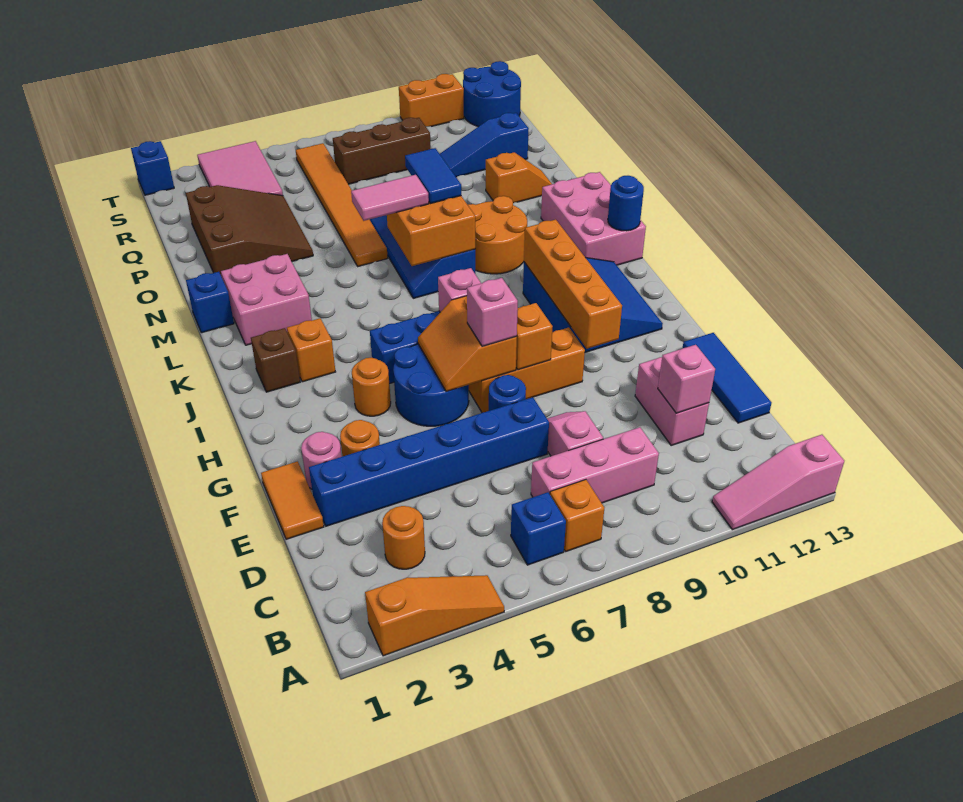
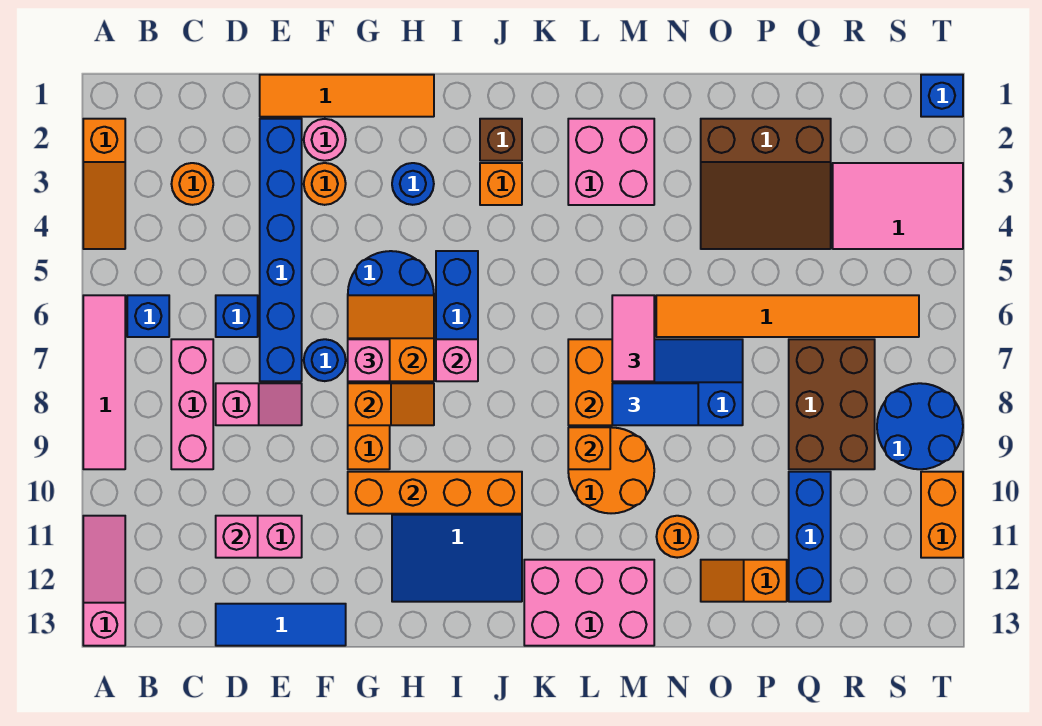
none -> pink 1x4 tile [83,295,125,469]
orange 1x1 brick [550,480,604,551] -> orange 1x1 brick moved to [568,427,610,469]
orange 1x2 tile [261,461,324,539] -> orange 1x4 tile [260,75,434,117]
orange 1x1 round brick [352,358,391,416] -> orange 1x1 round brick moved to [656,516,698,558]
blue 1x1 round brick [608,176,644,231] -> blue 1x1 round brick moved to [392,163,434,205]
blue 1x1 brick [186,272,234,333] -> blue 1x1 brick moved to [216,295,258,337]
orange 1x2 slope [486,152,552,203] -> orange 1x2 slope turned to [701,560,787,602]
blue 1x3 slope [440,113,529,177] -> blue 1x3 brick [789,472,831,602]
brown 1x3 brick [333,118,431,184] -> brown 2x3 brick [789,339,875,469]
blue 2x2 round brick [463,61,521,127] -> blue 2x2 round brick moved to [877,383,963,469]

